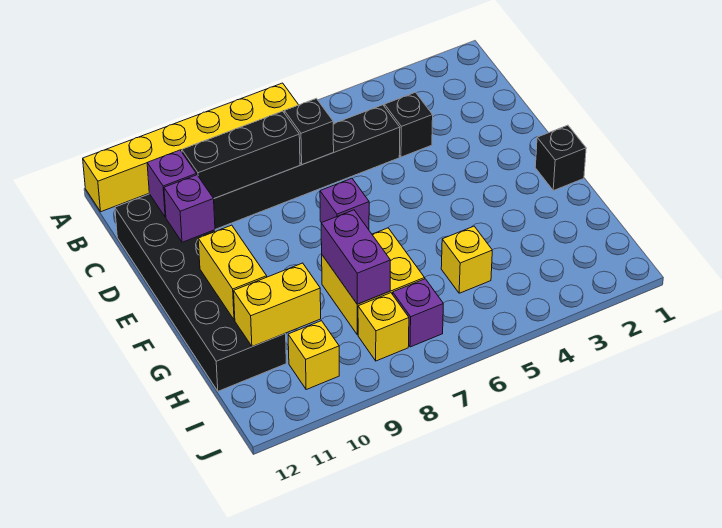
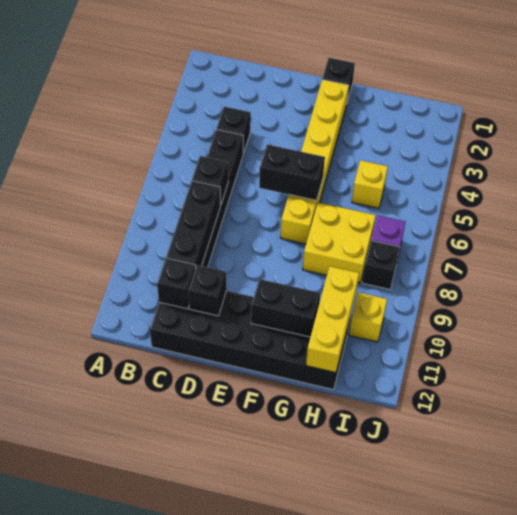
yellow 1x6 brick [83,83,298,212] -> yellow 1x6 brick moved to [280,80,349,244]
purple 1x1 brick [147,150,196,217] -> black 1x1 brick [157,258,195,309]
purple 1x1 brick [164,175,215,242] -> black 1x1 brick [188,265,226,316]
none -> black 1x2 brick [259,144,325,200]
purple 1x1 brick [320,178,369,230] -> none
yellow 1x2 brick [198,225,267,320] -> black 1x2 brick [251,279,321,337]
purple 1x2 brick [321,210,391,304] -> none
yellow 1x2 brick [234,263,321,347] -> yellow 1x3 brick [306,266,359,373]
yellow 1x1 brick [358,293,409,361] -> black 1x1 brick [362,241,400,289]

